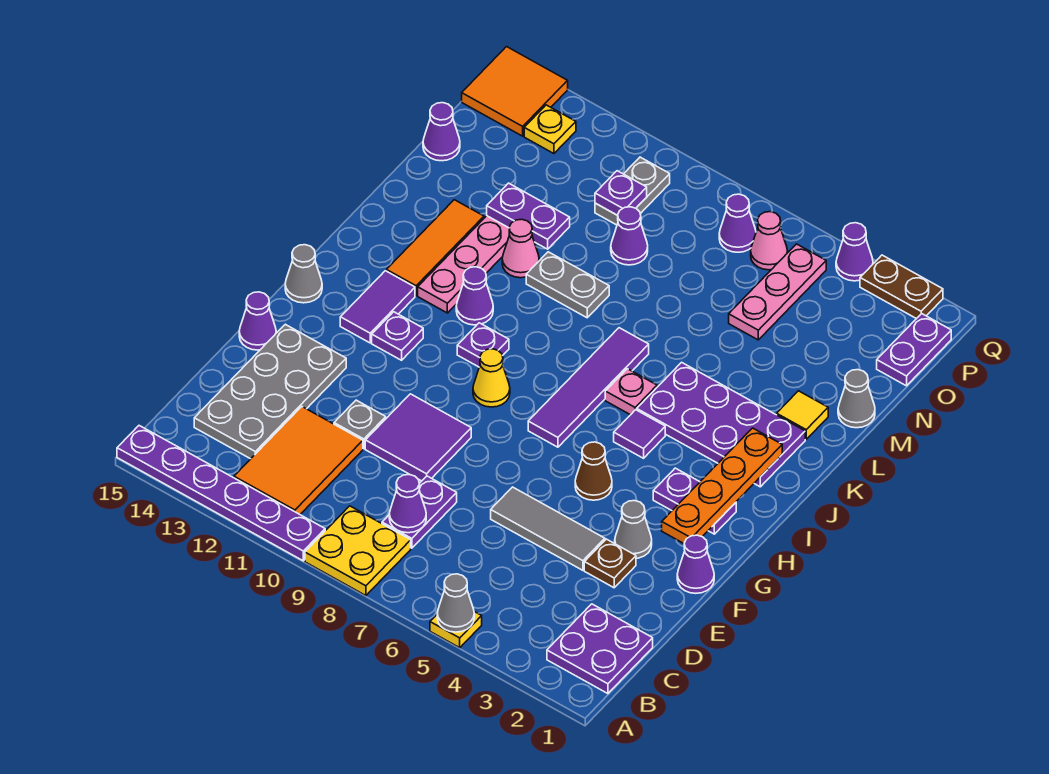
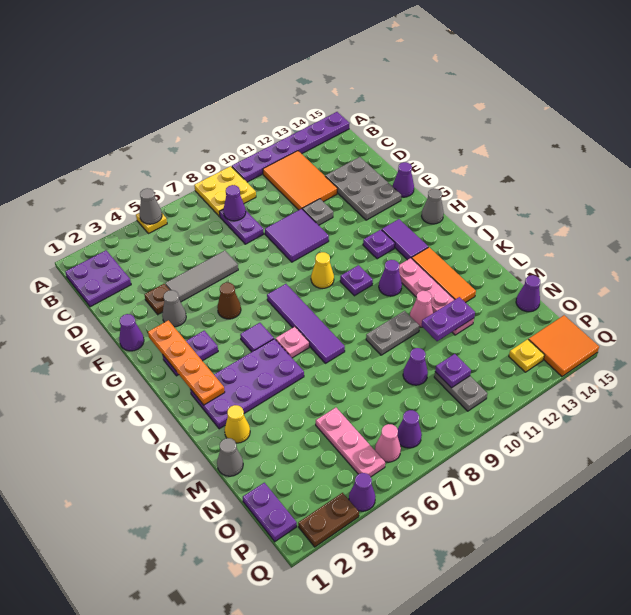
grey 2x4 plate [194,324,346,459] -> grey 2x3 plate [325,157,401,220]
yellow 1x1 tile [777,391,828,439] -> yellow 1x1 cone [225,405,250,443]

